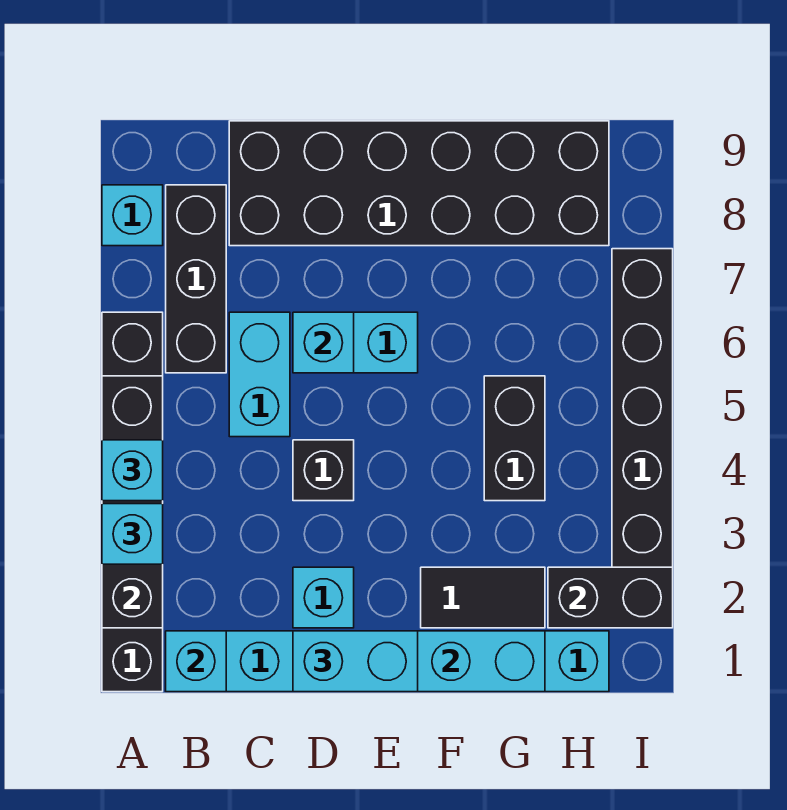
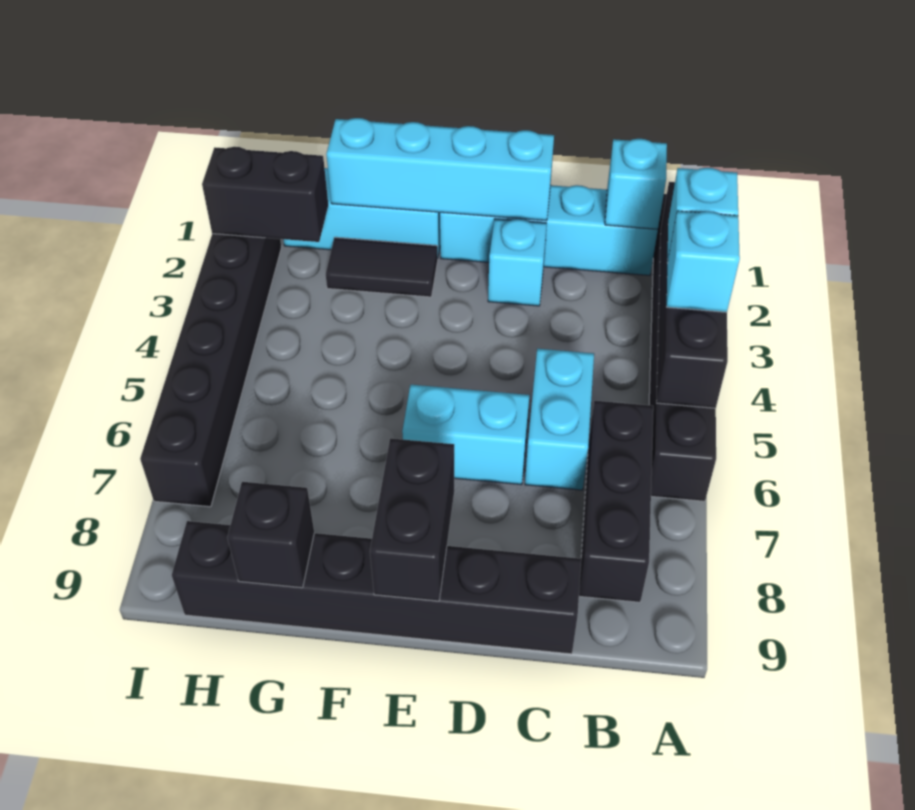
cyan 1x1 brick [102,185,163,246] -> none
black 2x6 brick [229,121,609,246] -> black 1x6 brick [172,521,581,654]
cyan 1x2 brick [293,631,418,692] -> none
black 1x1 brick [293,440,354,501] -> black 1x1 brick moved to [227,482,314,588]
cyan 1x1 brick [293,312,354,373] -> none
black 1x2 brick [484,376,545,501] -> black 1x2 brick moved to [370,438,454,601]

